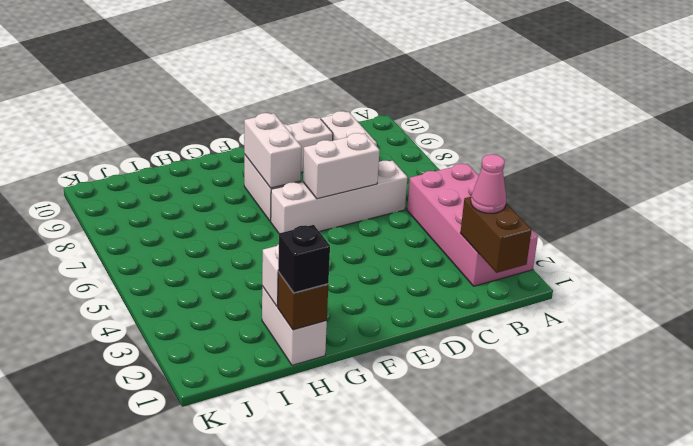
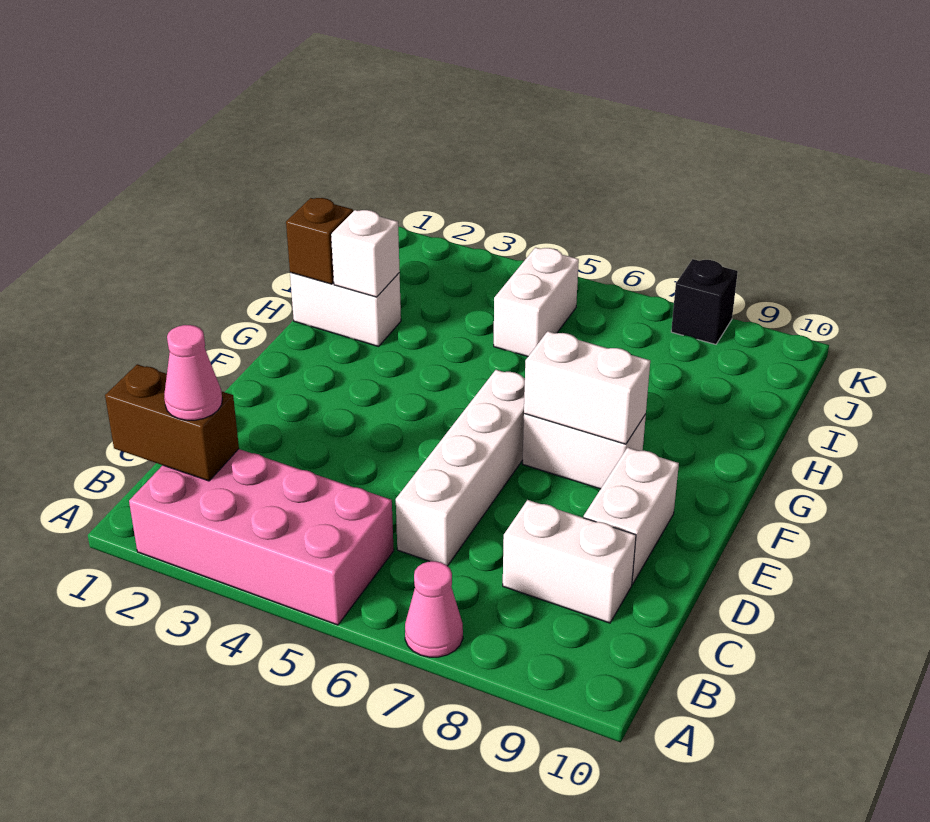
none -> pink 1x1 cone [405,561,463,657]
white 1x2 brick [303,133,380,199] -> white 1x2 brick moved to [494,248,579,357]
black 1x1 brick [278,225,330,293] -> black 1x1 brick moved to [671,259,738,344]

